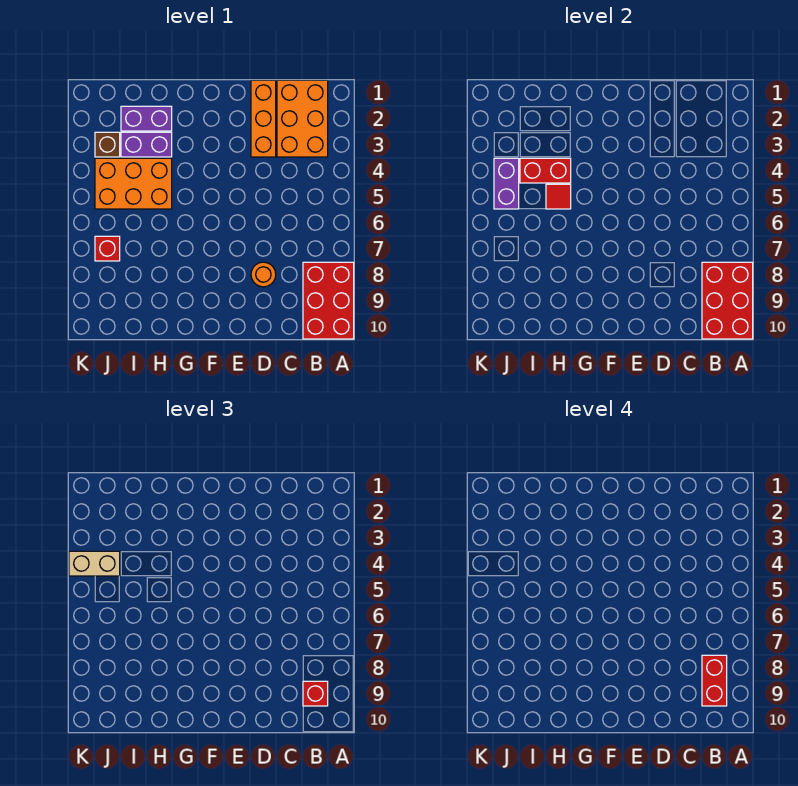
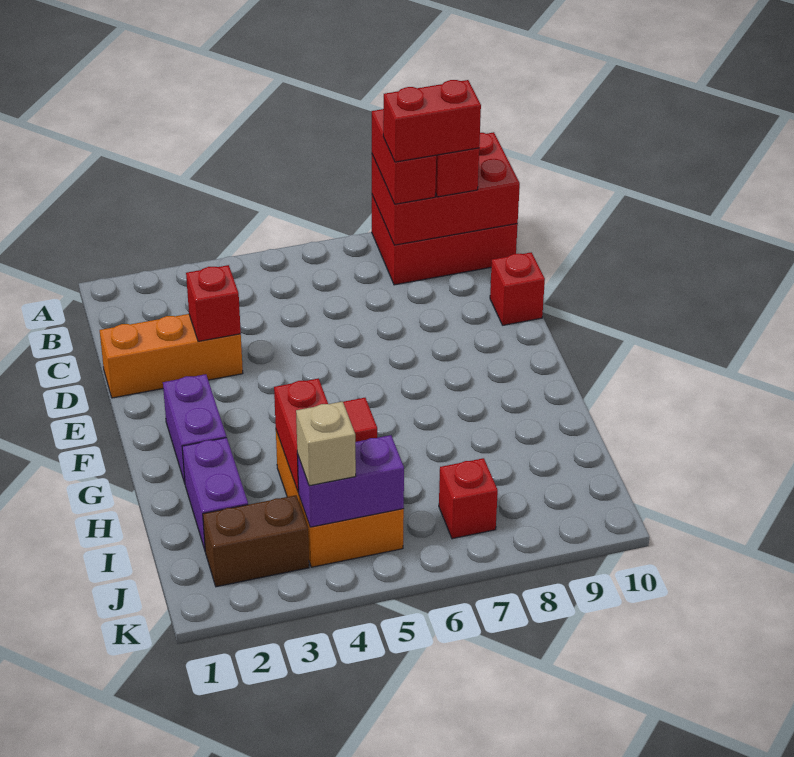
none -> red 1x2 brick [372,109,436,204]
orange 2x3 brick [277,80,328,157] -> none
none -> red 1x1 brick [186,265,241,341]
orange 1x1 round brick [251,262,276,287] -> none
none -> red 1x1 brick [490,252,545,325]
purple 1x2 brick [121,132,172,157] -> purple 1x2 brick moved to [163,374,226,483]
brown 1x1 brick [95,132,120,157] -> brown 1x2 brick [203,495,309,587]
tan 1x2 brick [69,551,120,576] -> tan 1x1 brick [296,401,356,486]

